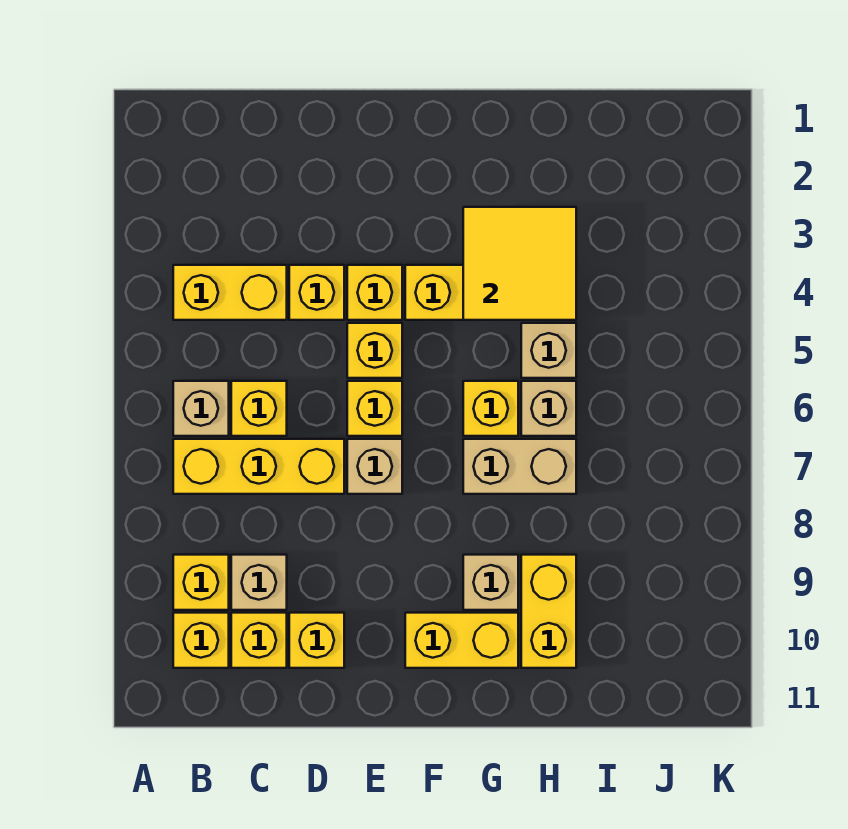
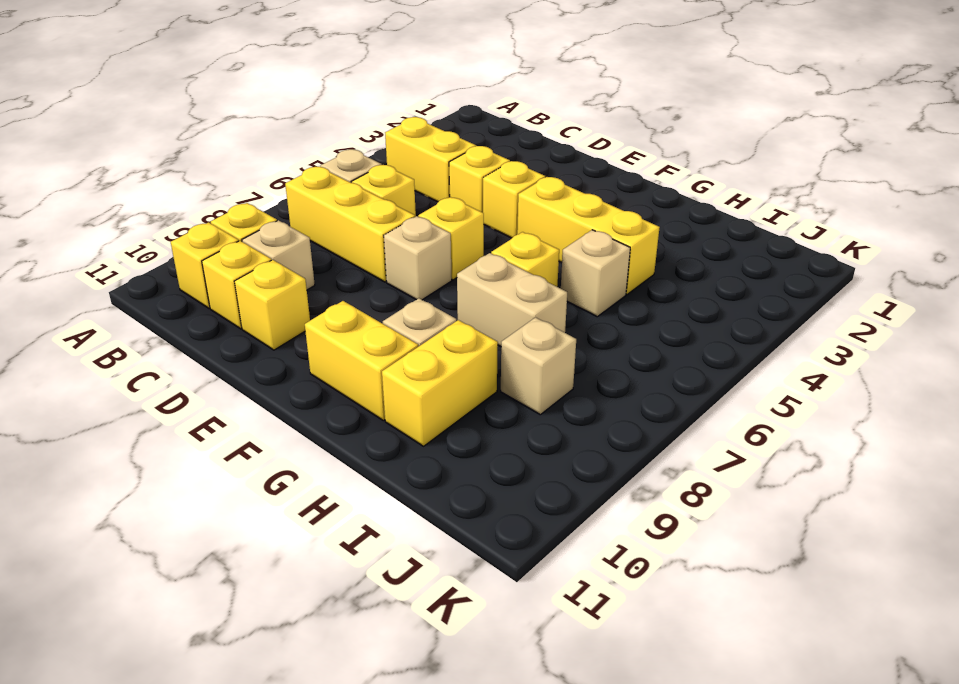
yellow 1x1 brick [347,323,402,378] -> none
yellow 2x2 tile [463,207,576,320] -> none
tan 1x1 brick [521,381,576,436] -> tan 1x1 brick moved to [501,317,576,415]

